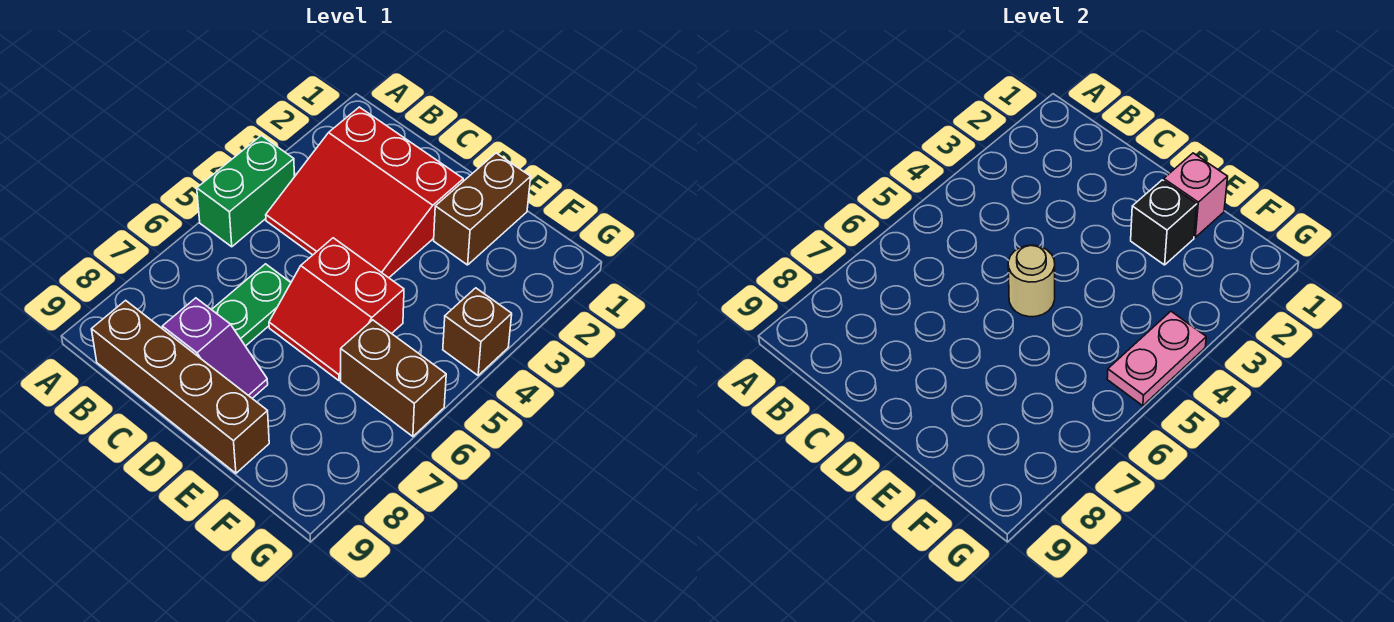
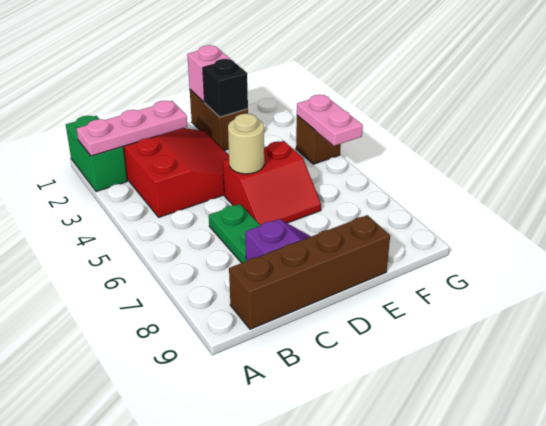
none -> pink 1x3 plate [77,101,187,156]
green 1x2 brick [197,136,294,247] -> green 1x2 brick moved to [66,116,127,192]
red 3x3 slope [266,107,463,278] -> red 3x3 slope turned to [123,128,229,217]
brown 1x2 brick [341,320,446,436] -> none

